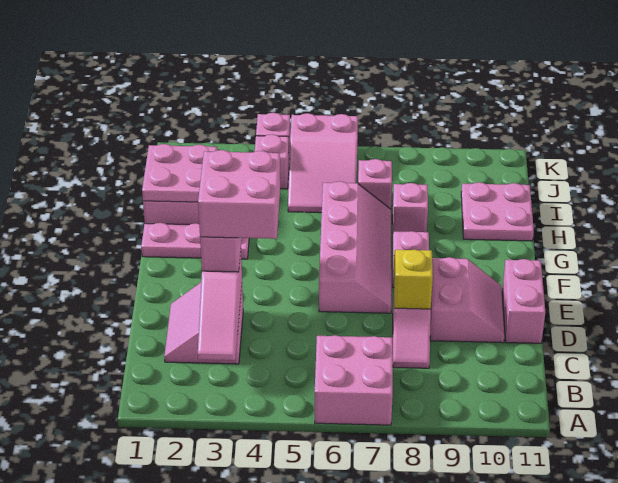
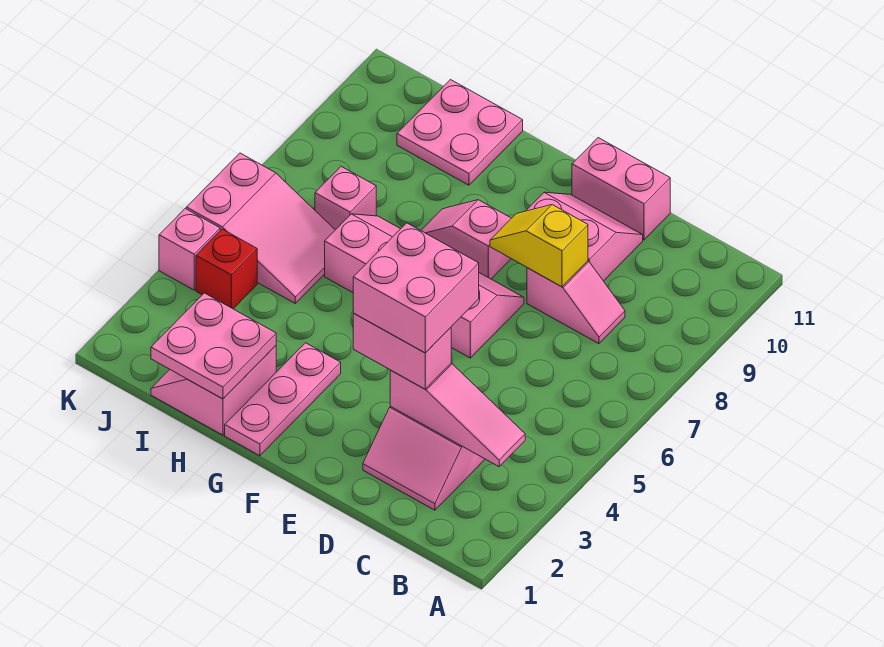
pink 2x2 brick [315,335,393,425] -> none
pink 1x1 brick [392,183,428,232] -> none
pink 1x1 brick [255,134,289,189] -> red 1x1 brick [196,229,257,309]

